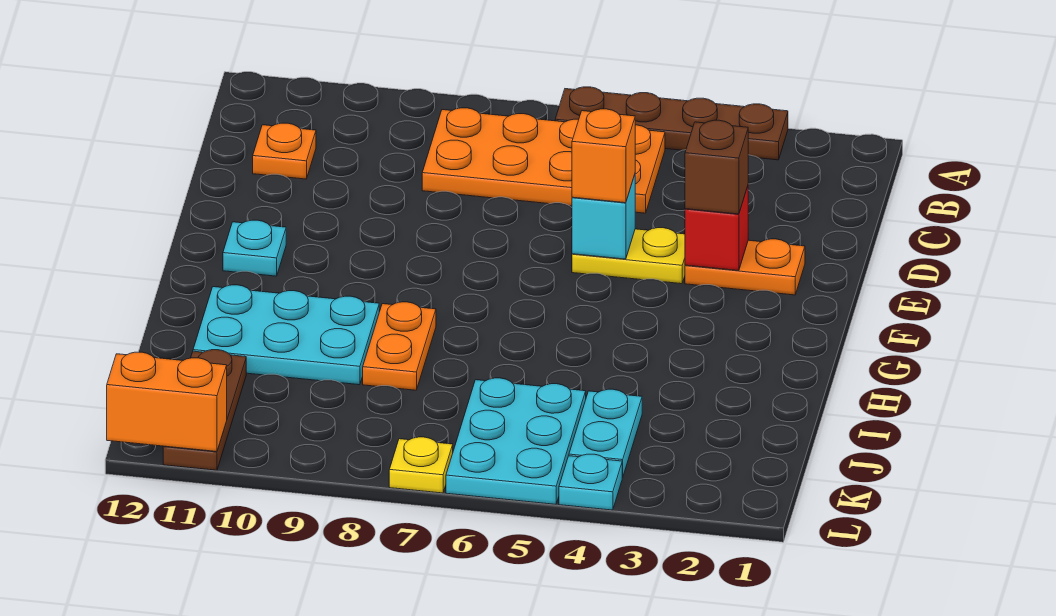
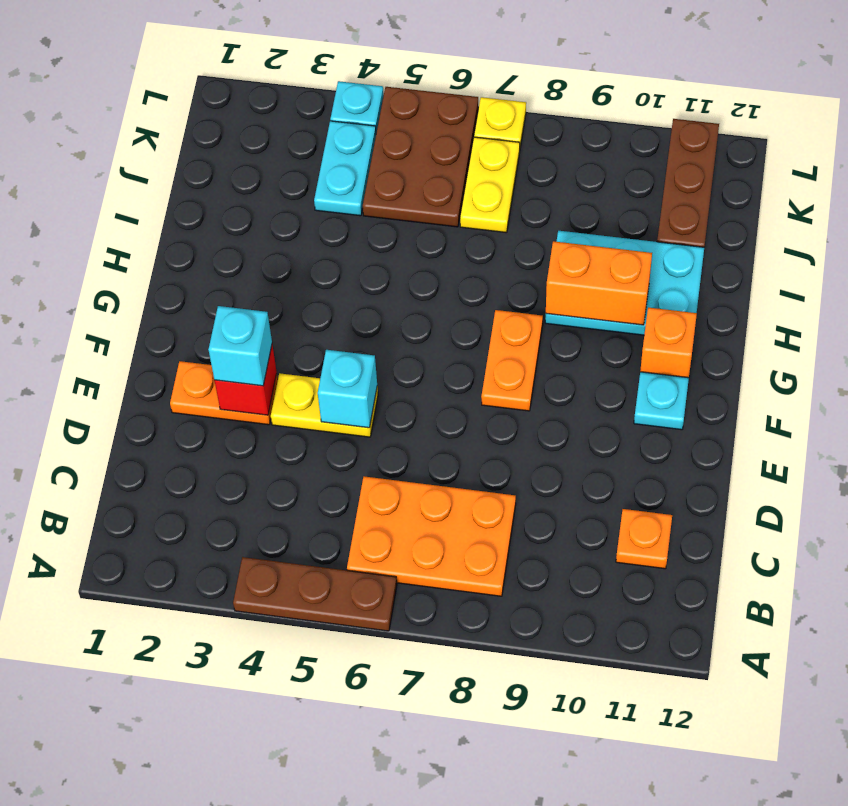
brown 1x4 plate [555,87,788,160] -> brown 1x3 plate [233,557,397,631]
orange 2x4 plate [422,108,665,213] -> orange 2x3 plate [347,476,516,596]
brown 1x1 brick [685,120,748,214] -> cyan 1x1 brick [208,306,272,386]
orange 1x1 brick [572,109,635,203] -> orange 1x1 brick moved to [640,307,697,378]
orange 1x2 plate [363,302,436,390] -> orange 1x2 plate moved to [481,310,543,411]
cyan 2x3 plate [446,378,586,504] -> brown 2x3 plate [363,87,478,227]
none -> yellow 1x2 plate [460,137,520,233]
orange 1x2 brick [107,352,227,452] -> orange 1x2 brick moved to [546,241,652,325]

